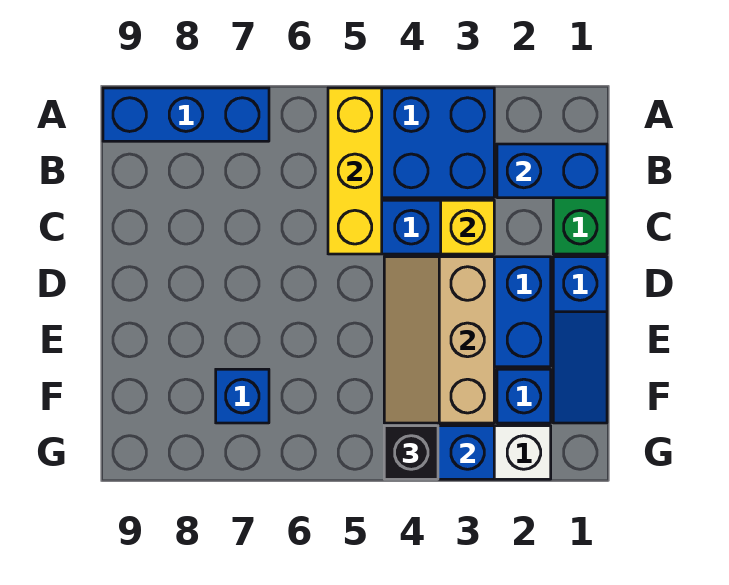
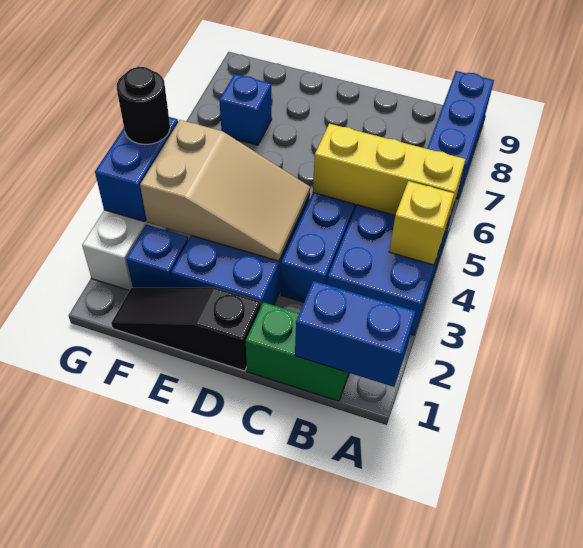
blue 1x2 brick [497,144,607,198] -> blue 1x2 brick turned to [295,281,416,387]
yellow 1x1 brick [441,200,494,254] -> yellow 1x1 brick moved to [389,181,454,265]
blue 1x3 slope [553,257,607,423] -> black 1x3 slope [111,287,261,371]
tan 2x3 slope [384,257,494,423] -> tan 2x3 slope turned to [140,120,310,261]
black 1x1 brick [384,426,438,479] -> black 1x1 round brick [117,67,170,145]

